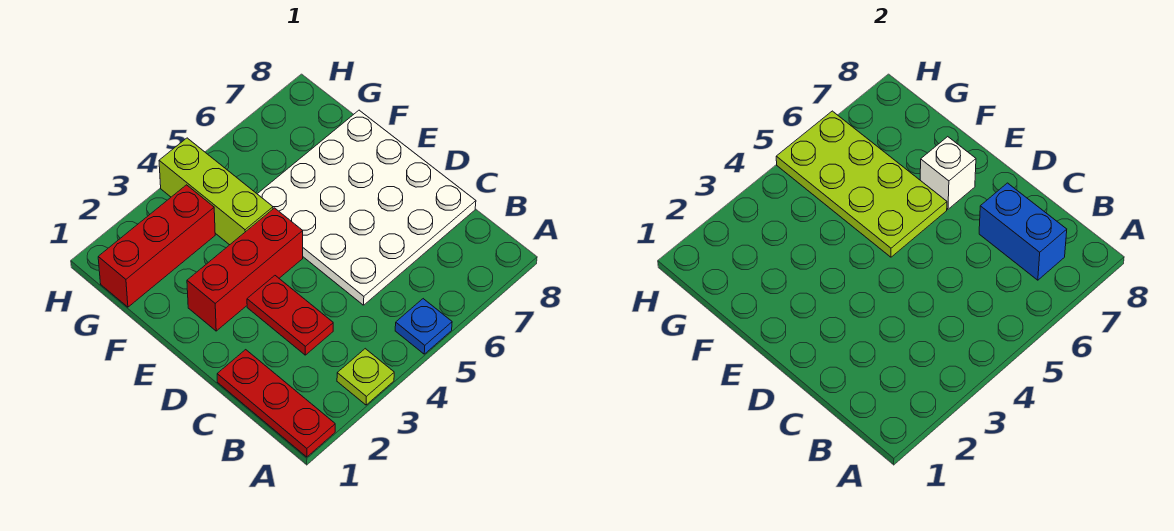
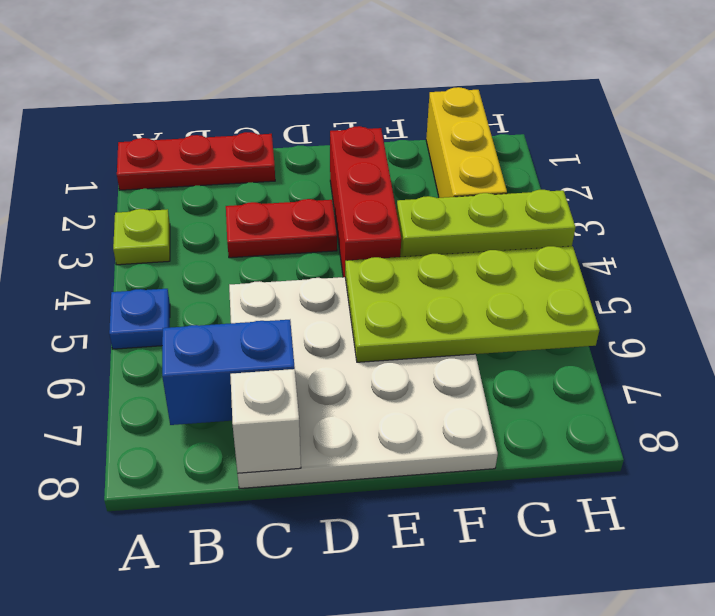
white 1x1 brick [920,137,976,209] -> white 1x1 brick moved to [230,369,301,473]
red 1x3 brick [98,185,215,307] -> yellow 1x3 brick [426,87,507,198]

